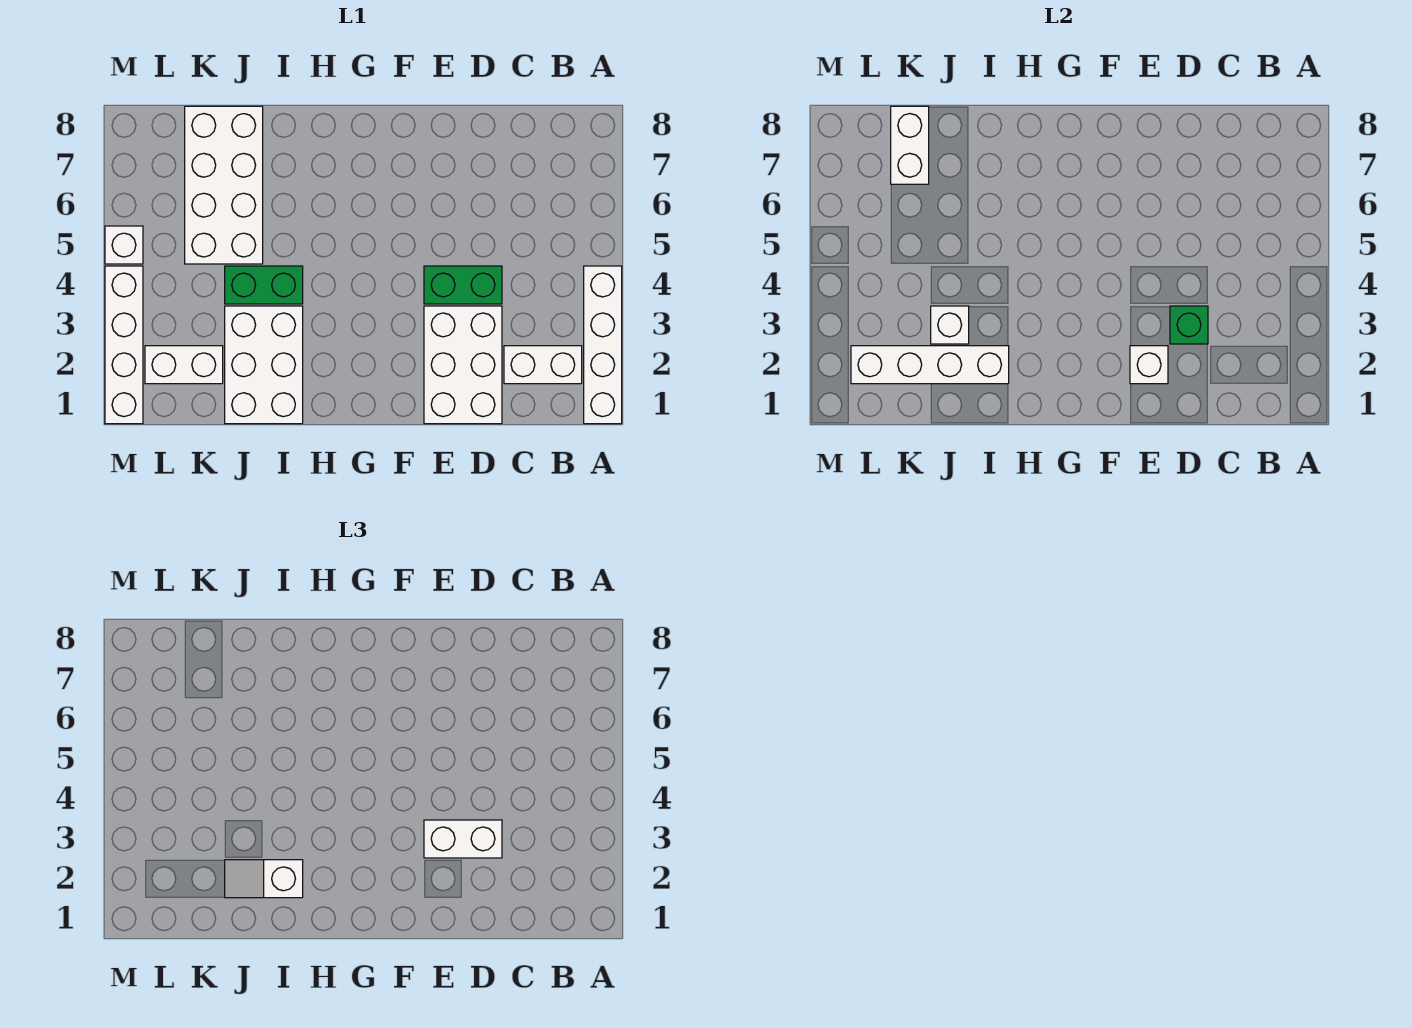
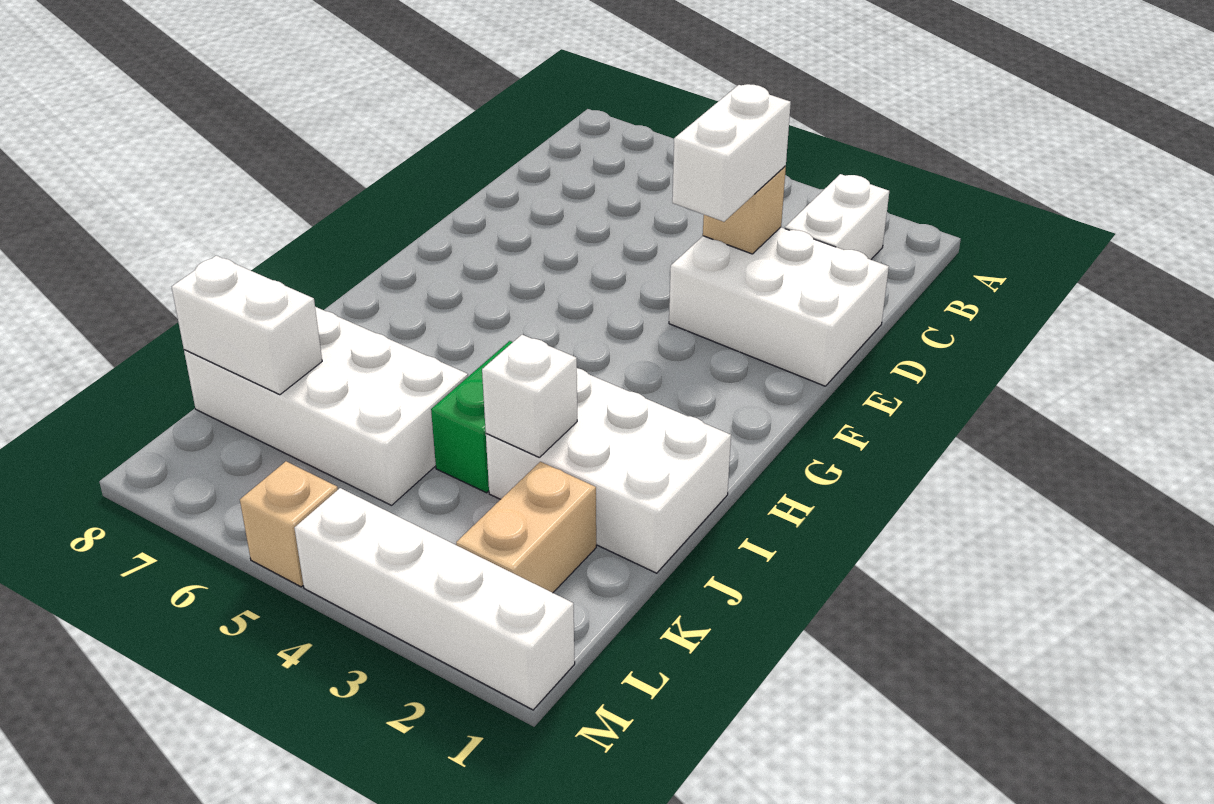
white 1x4 brick [584,266,622,424] -> none
green 1x1 brick [1170,306,1208,344] -> tan 1x1 brick [703,166,786,254]
green 1x2 brick [424,266,502,304] -> none
white 1x1 brick [1130,346,1168,384] -> none
white 1x4 brick [851,346,1009,384] -> none
white 1x2 slope [225,860,303,898] -> none
white 1x2 brick [145,346,223,384] -> tan 1x2 brick [456,462,596,593]
white 1x1 brick [105,226,143,264] -> tan 1x1 brick [240,461,338,587]

